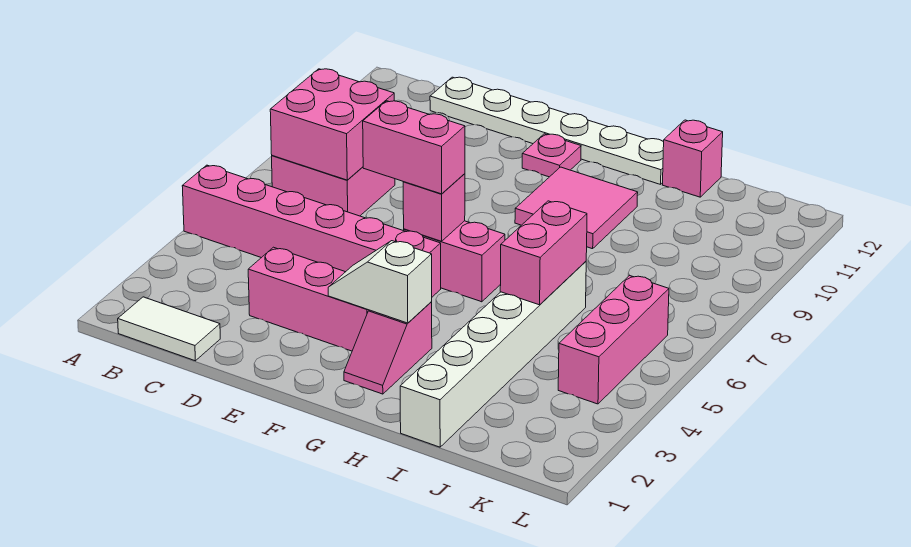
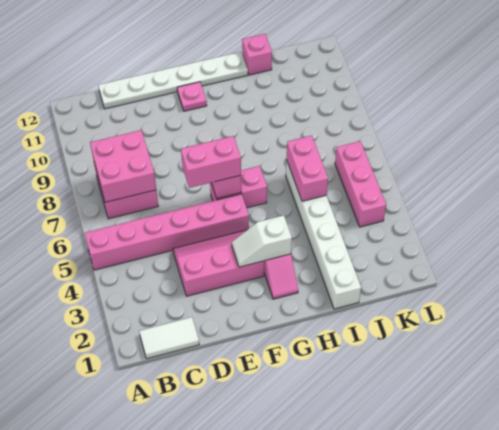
pink 2x2 tile [515,167,638,249] -> none

